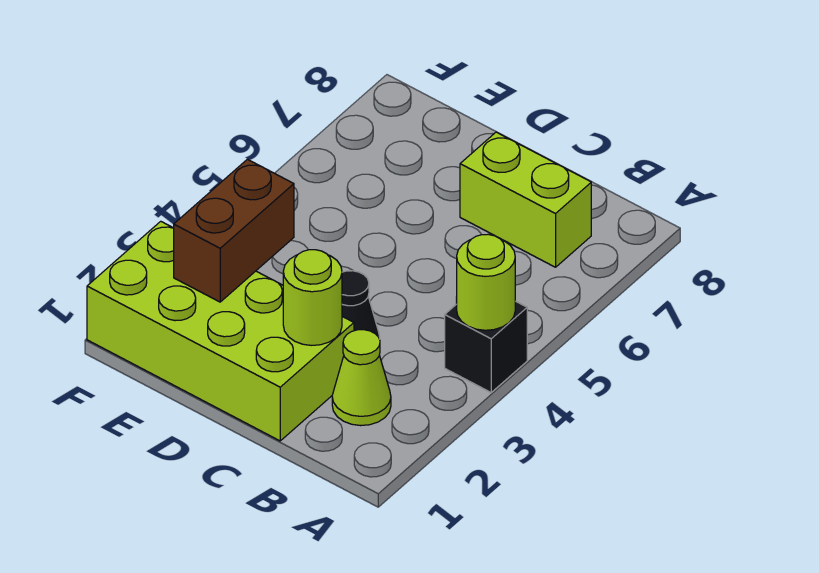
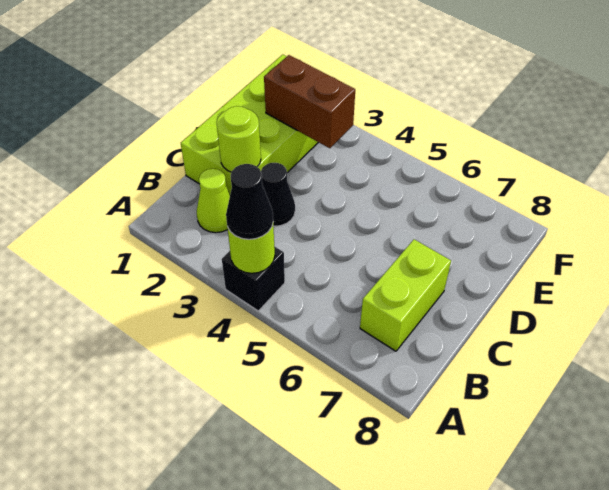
none -> black 1x1 cone [226,164,273,239]

